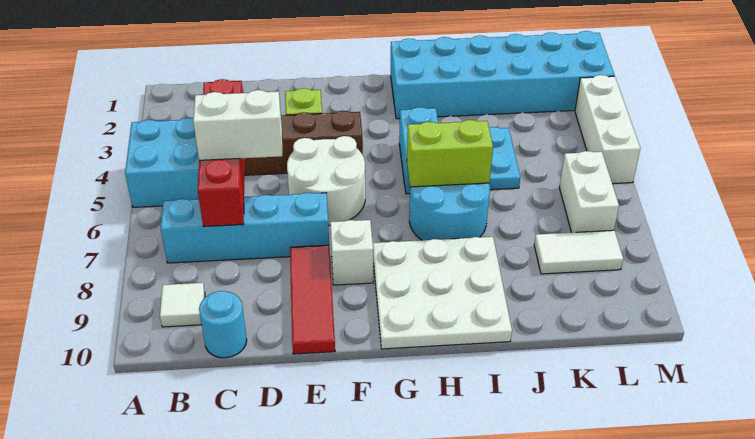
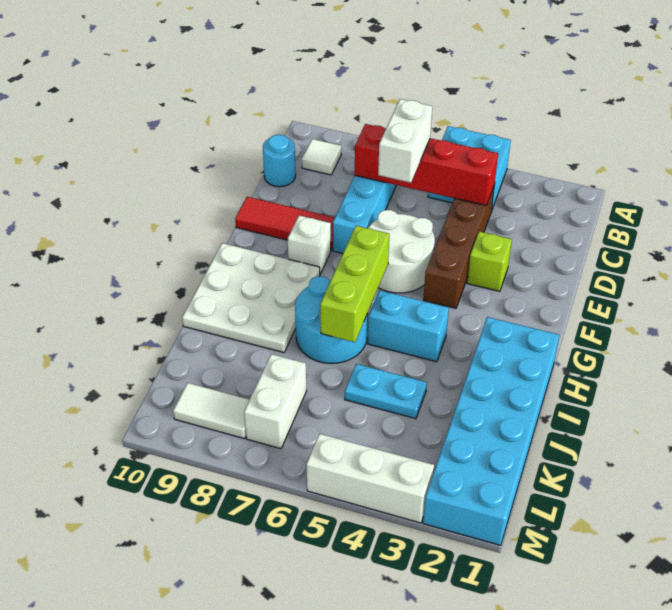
lime 1x2 brick [407,120,493,187] -> lime 1x3 brick [320,226,389,342]
white 1x2 tile [534,230,623,274] -> white 1x2 tile turned to [173,383,250,439]
white 1x2 brick [559,151,619,233] -> white 1x2 brick turned to [244,354,306,449]

